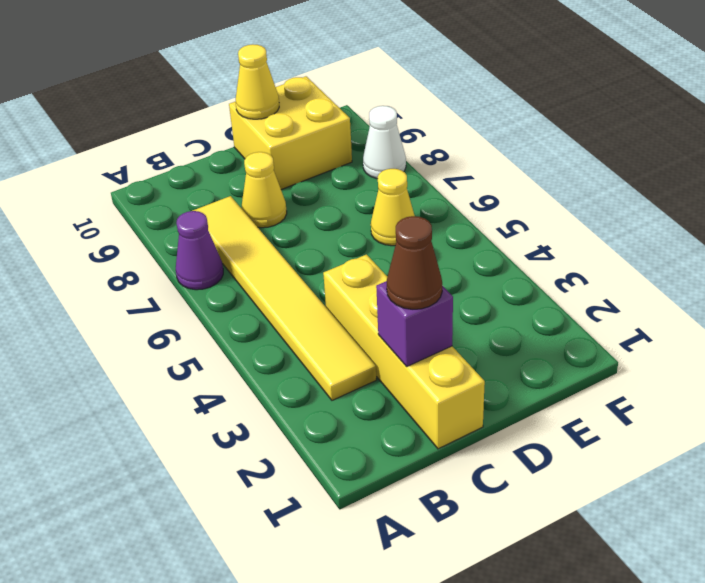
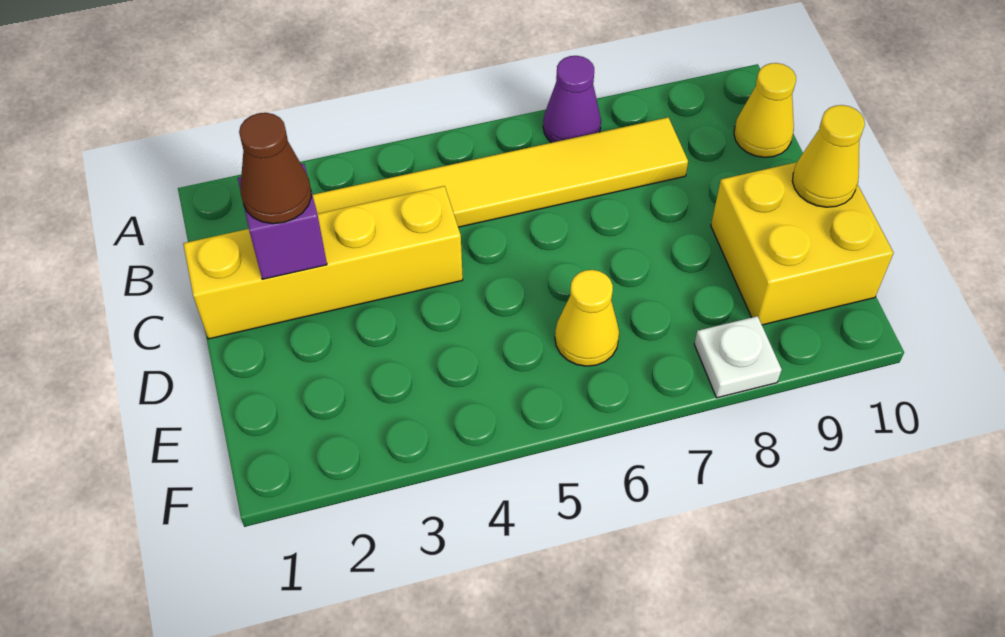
yellow 1x1 cone [242,152,287,228] -> yellow 1x1 cone moved to [734,63,796,157]
white 1x1 cone [363,106,406,179] -> white 1x1 plate [694,316,782,398]

